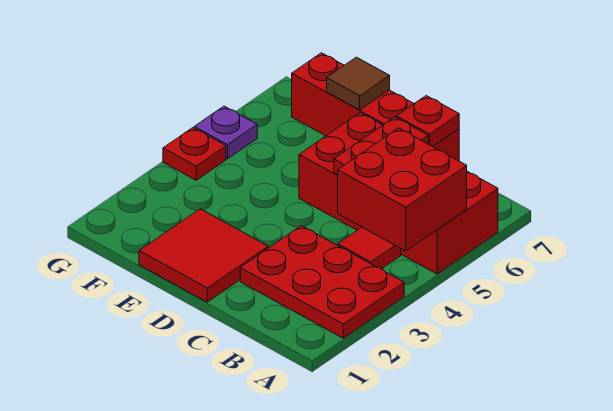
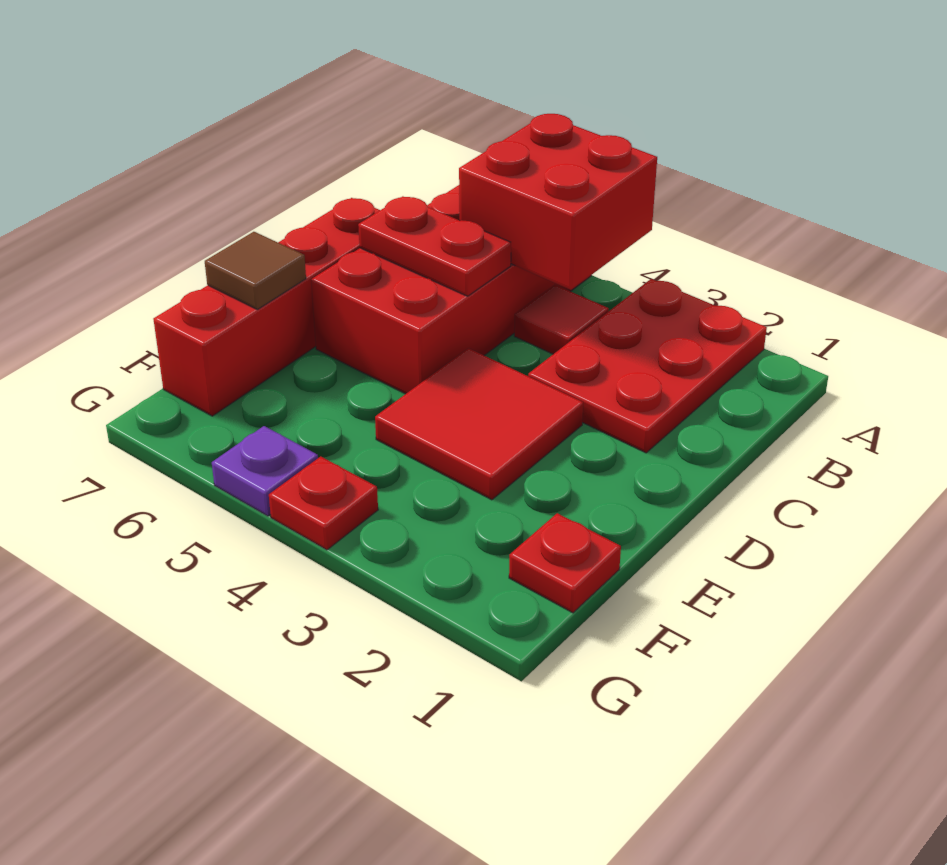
red 1x1 plate [396,96,459,147] -> red 1x1 plate moved to [509,513,621,613]
red 2x2 tile [139,209,268,302] -> red 2x2 tile moved to [375,348,583,500]

